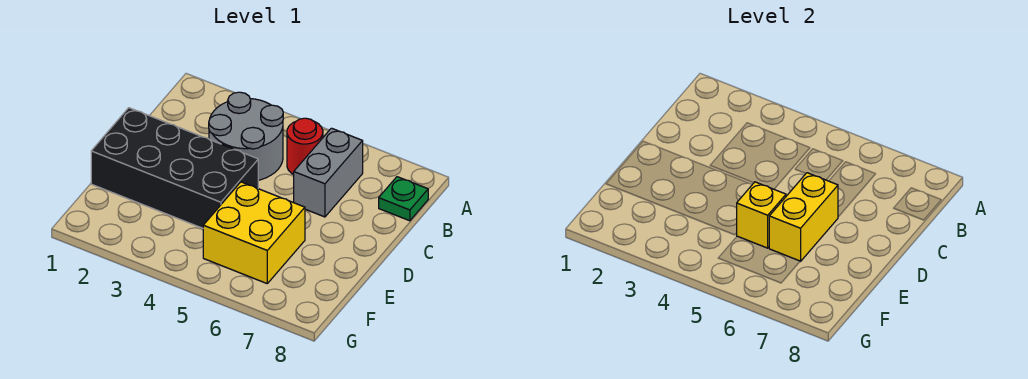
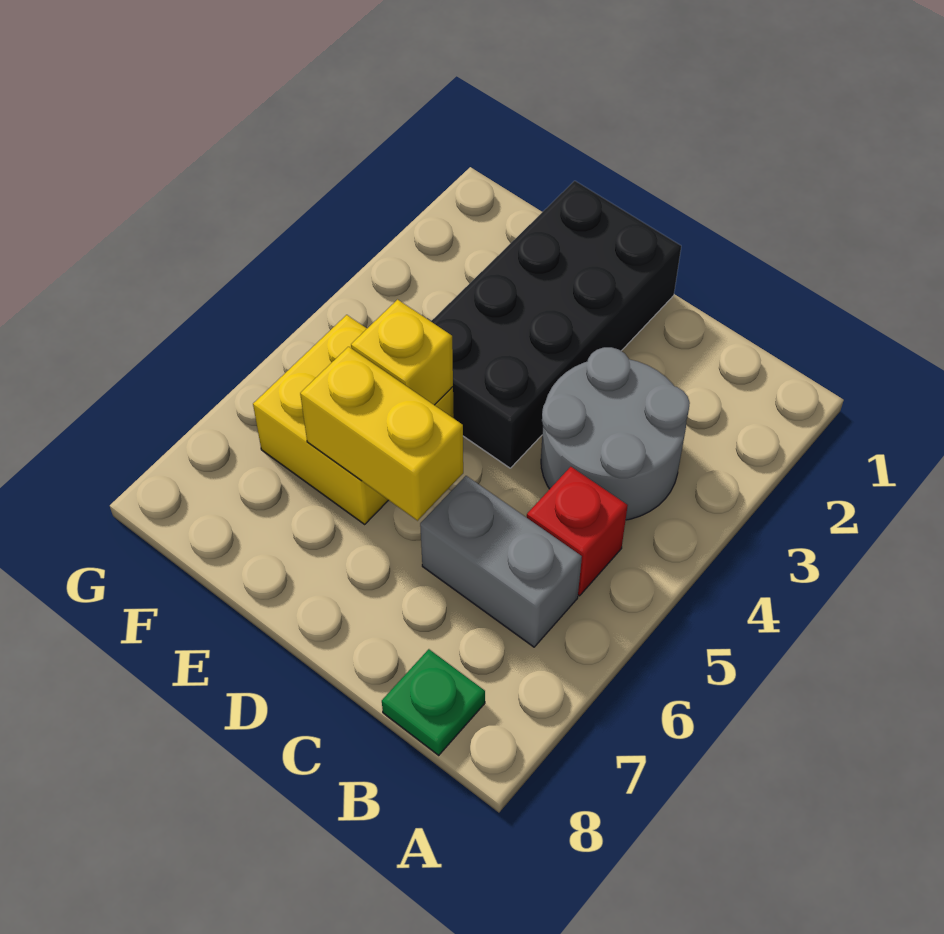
red 1x1 round brick [287,118,323,174] -> red 1x1 brick [527,467,628,596]

